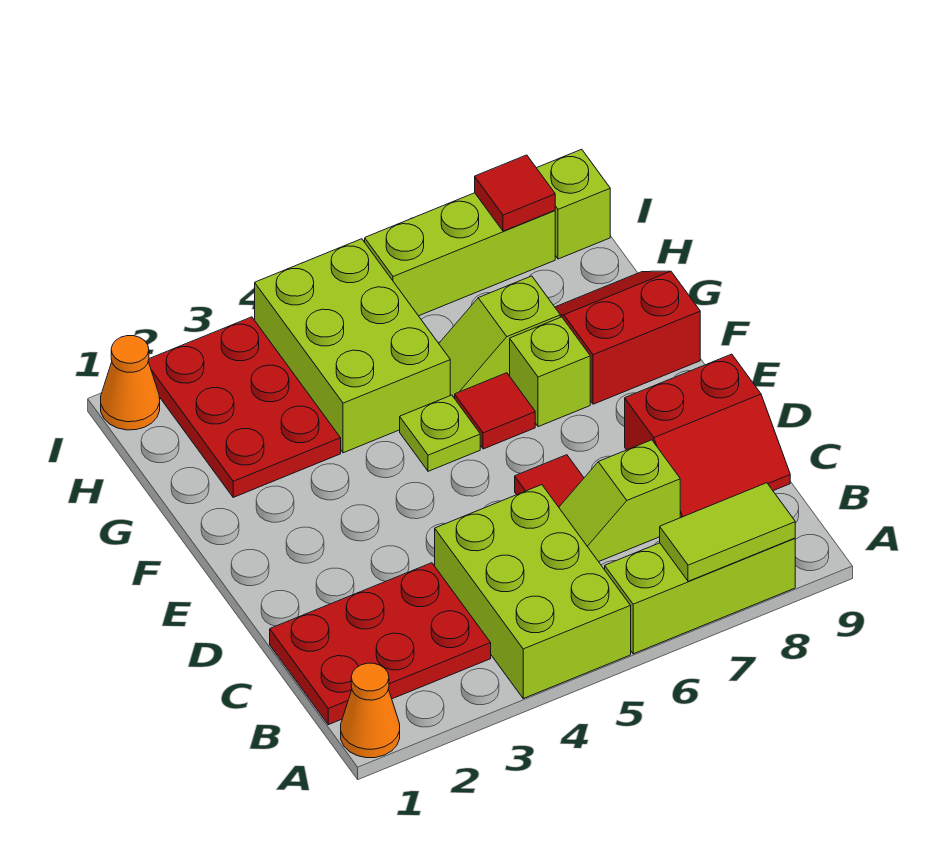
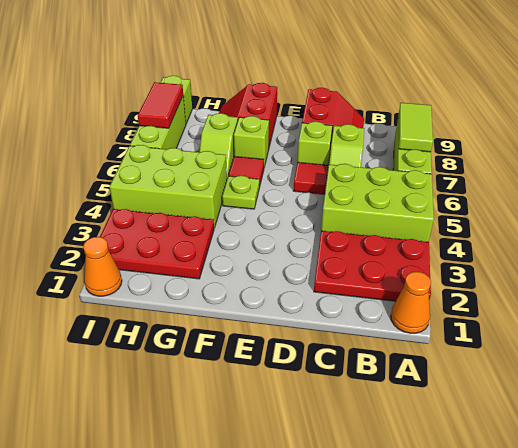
red 2x3 plate [270,563,491,725] -> red 2x3 plate turned to [314,231,431,301]
none -> lime 1x1 brick [298,122,332,166]
red 1x1 tile [475,155,555,231] -> red 1x2 tile [138,82,184,128]

